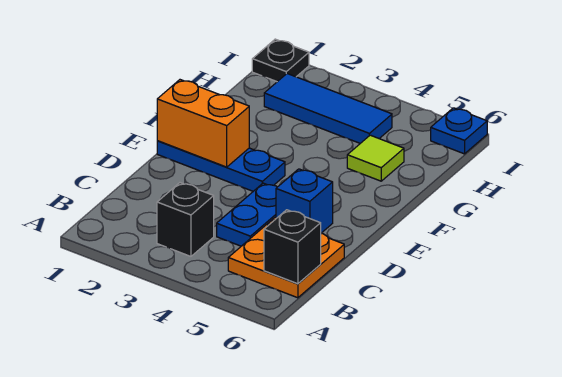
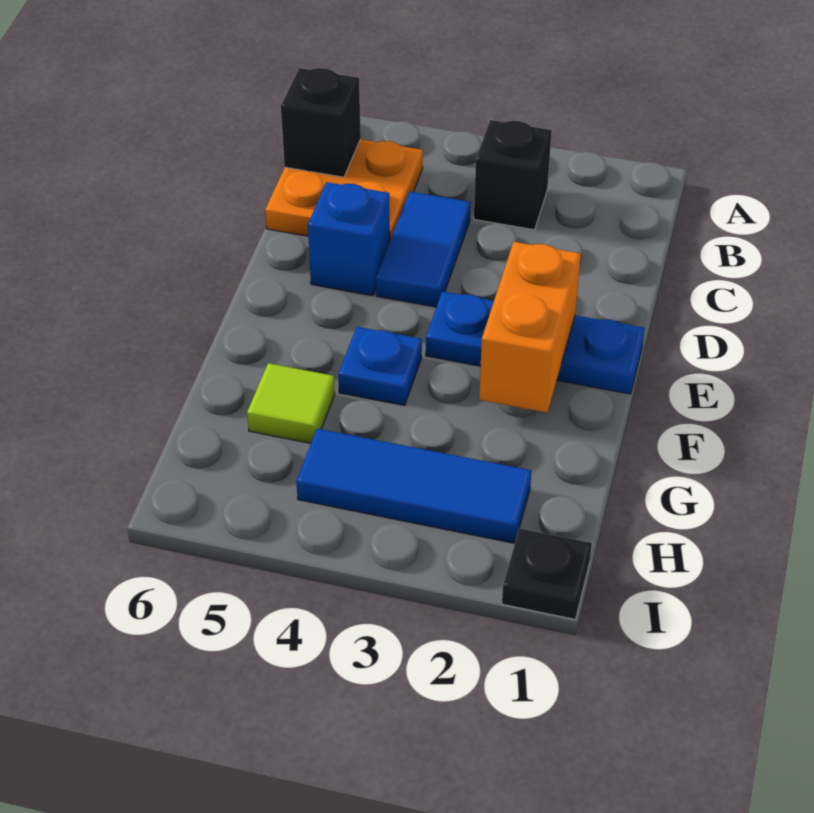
blue 1x2 plate [217,183,277,246] -> blue 1x2 tile [376,191,471,307]
orange 1x2 brick [157,80,249,167] -> orange 1x2 brick turned to [479,242,581,413]
blue 1x1 plate [431,108,487,154] -> blue 1x1 plate moved to [338,327,422,405]

